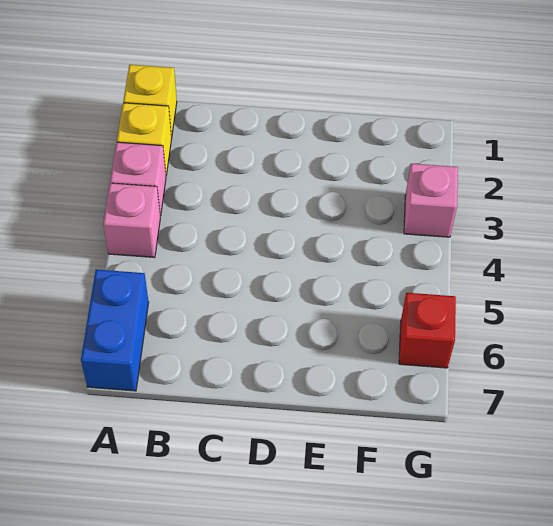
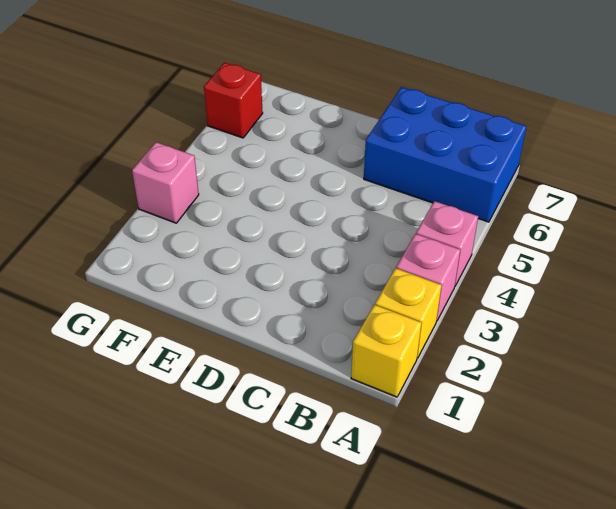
blue 1x2 brick [81,270,149,391] -> blue 2x3 brick [364,87,526,222]

